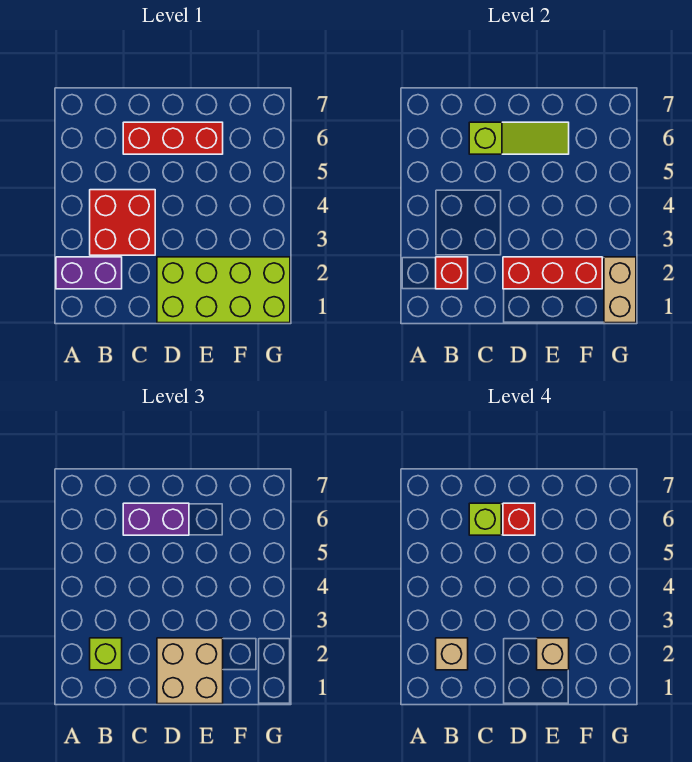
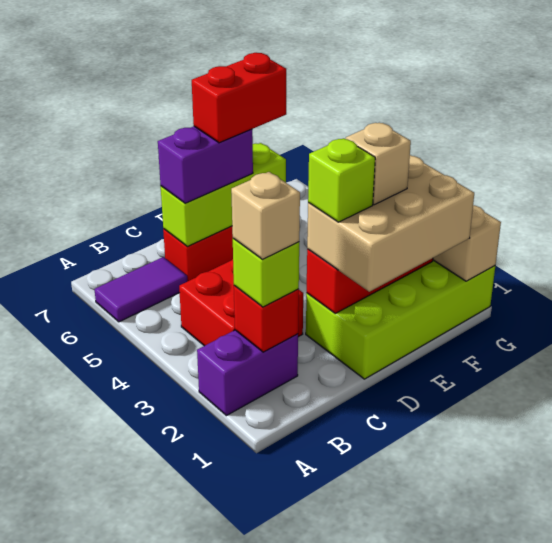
none -> purple 1x2 tile [94,257,187,322]
lime 1x3 slope [469,122,569,154] -> lime 1x3 brick [161,143,286,246]
lime 1x1 brick [469,503,501,535] -> lime 1x1 brick moved to [308,138,375,222]
tan 2x2 brick [157,638,223,704] -> tan 2x3 brick [307,155,474,292]
red 1x1 brick [503,503,535,535] -> red 1x2 brick [192,53,286,143]

